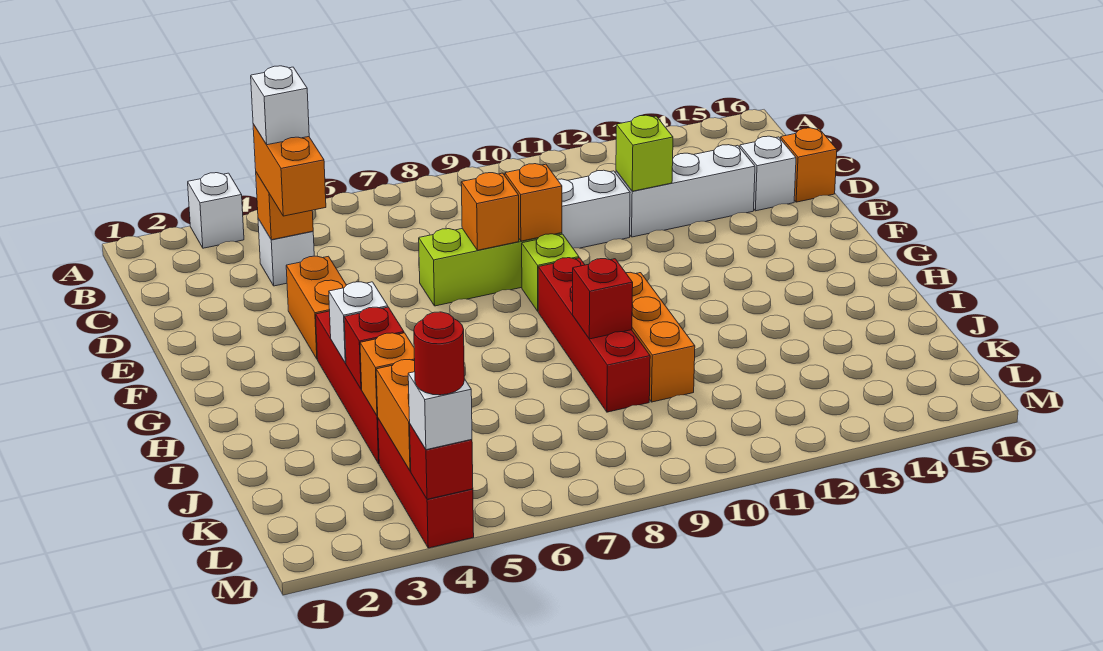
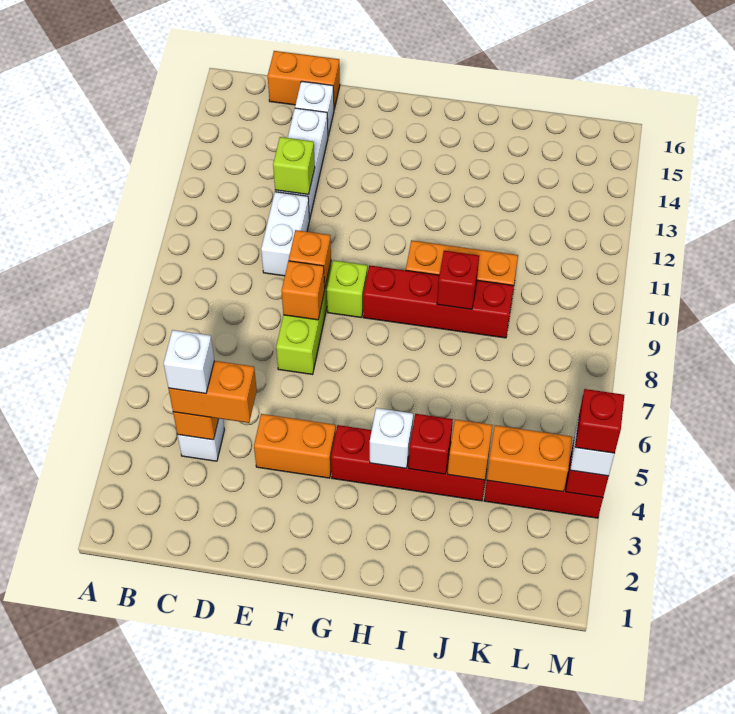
white 1x1 brick [188,173,244,248] -> none
orange 1x1 brick [781,128,837,202] -> orange 1x2 brick [268,51,340,109]
red 1x1 round brick [414,312,464,395] -> red 1x1 brick [575,389,624,453]

